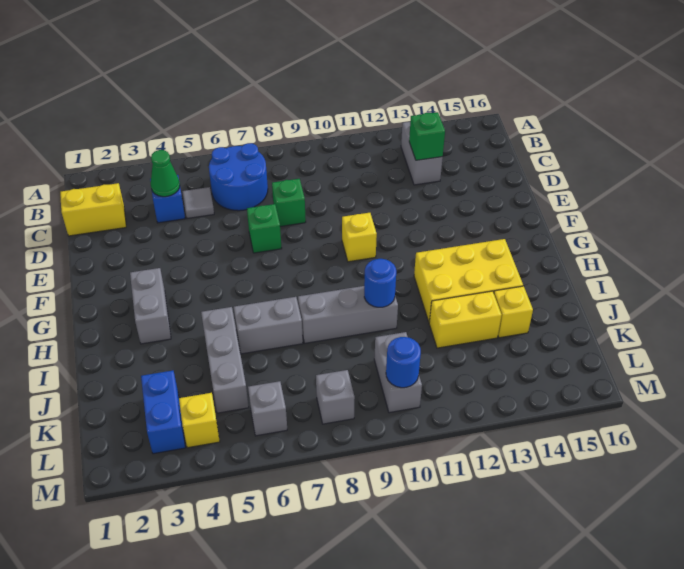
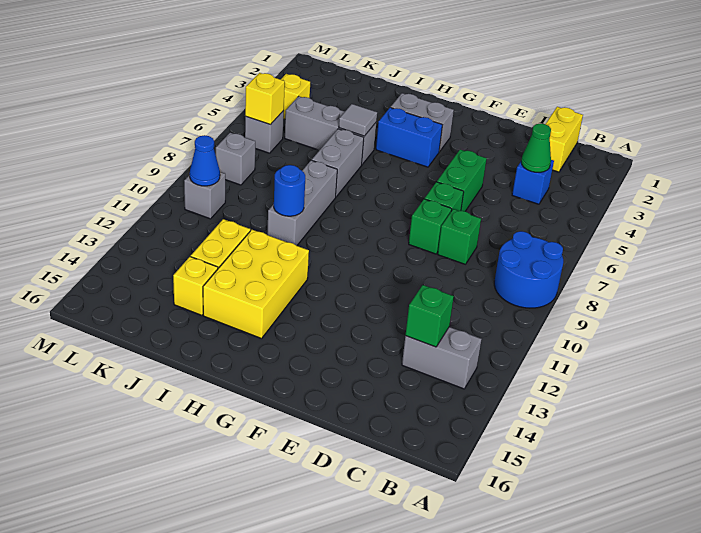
blue 2x2 round brick [209,143,268,211] -> blue 2x2 round brick moved to [494,231,563,308]
grey 1x1 tile [182,187,214,218] -> grey 1x1 tile moved to [339,104,377,136]
none -> green 1x2 brick [437,150,487,211]
none -> green 1x1 brick [409,199,452,254]
yellow 1x1 brick [342,213,377,262] -> yellow 1x1 brick moved to [245,73,285,125]
blue 1x2 brick [141,371,185,454] -> blue 1x2 brick moved to [376,107,442,167]
grey 1x2 brick [374,332,422,413] -> grey 1x1 brick [184,172,225,219]
blue 1x1 round brick [386,337,421,388] -> blue 1x1 cone [190,135,220,186]

